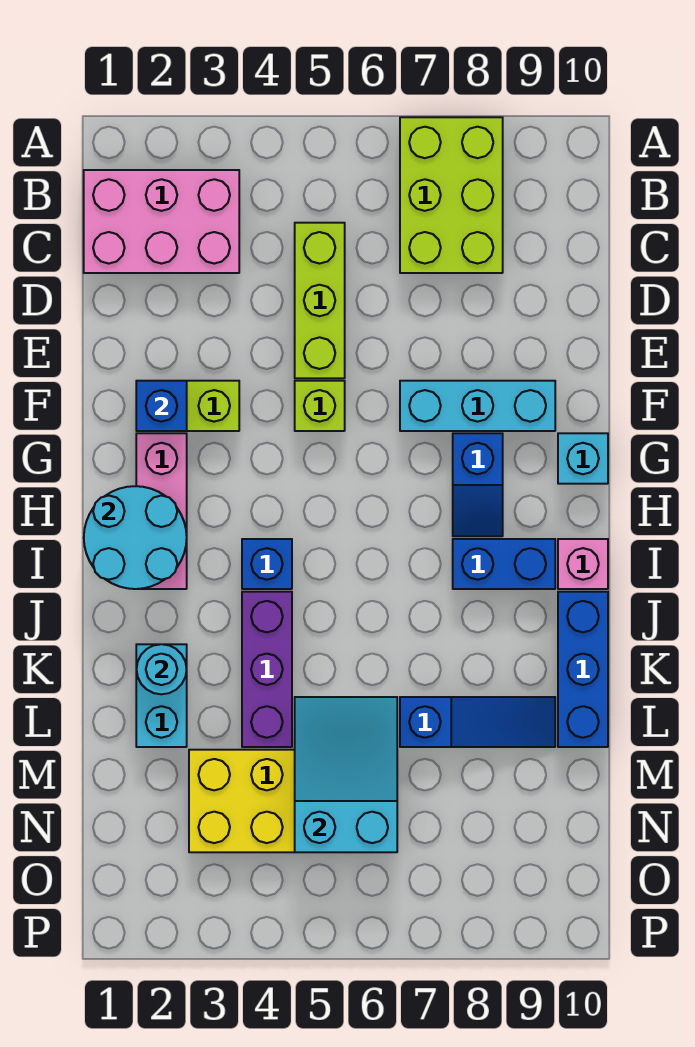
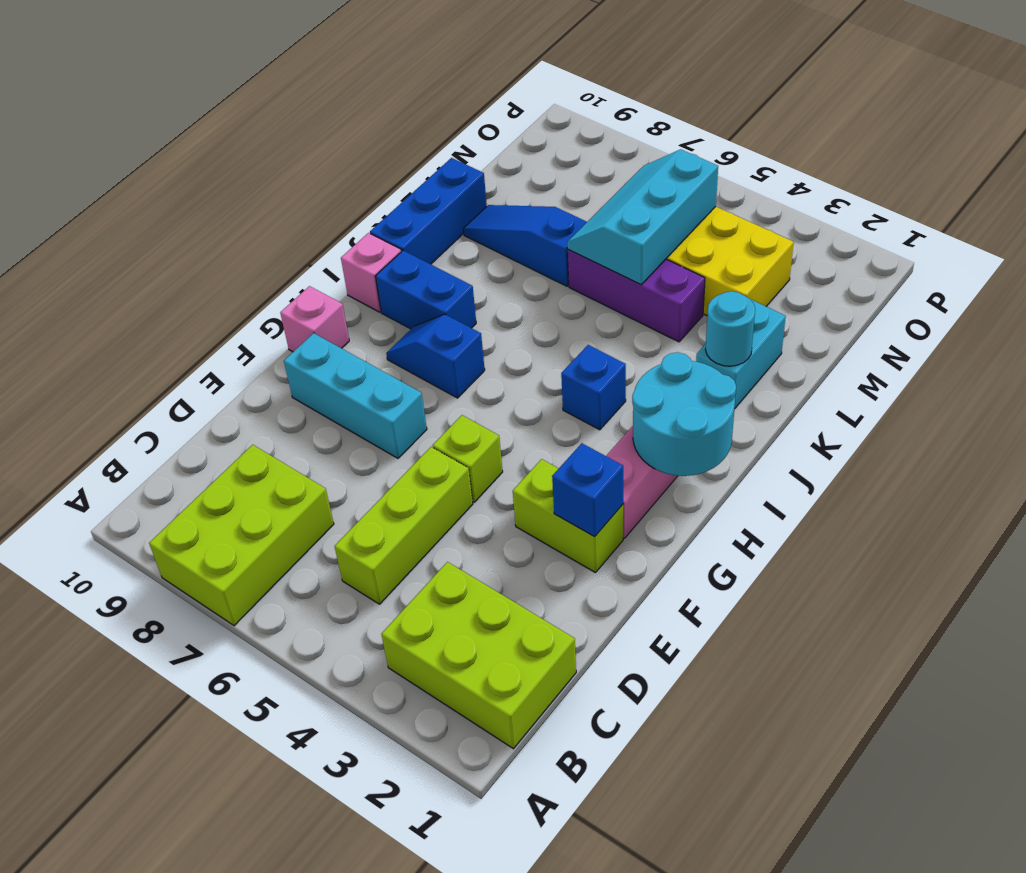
pink 2x3 brick [84,170,239,273] -> lime 2x3 brick [381,562,576,749]
blue 1x2 slope [453,433,503,536] -> blue 1x2 slope turned to [386,314,485,398]
cyan 1x1 brick [558,433,608,484] -> pink 1x1 brick [280,286,349,352]
purple 1x3 brick [242,592,292,747] -> purple 1x3 brick turned to [568,250,705,342]
cyan 2x3 slope [295,697,397,852] -> cyan 2x3 slope turned to [567,149,718,285]

